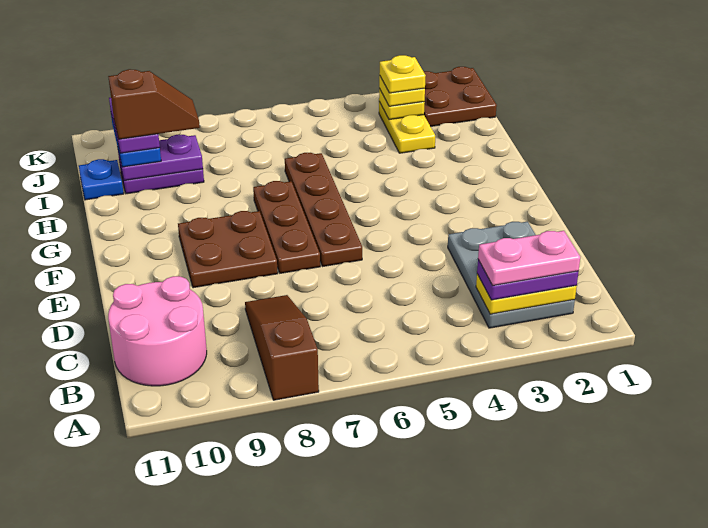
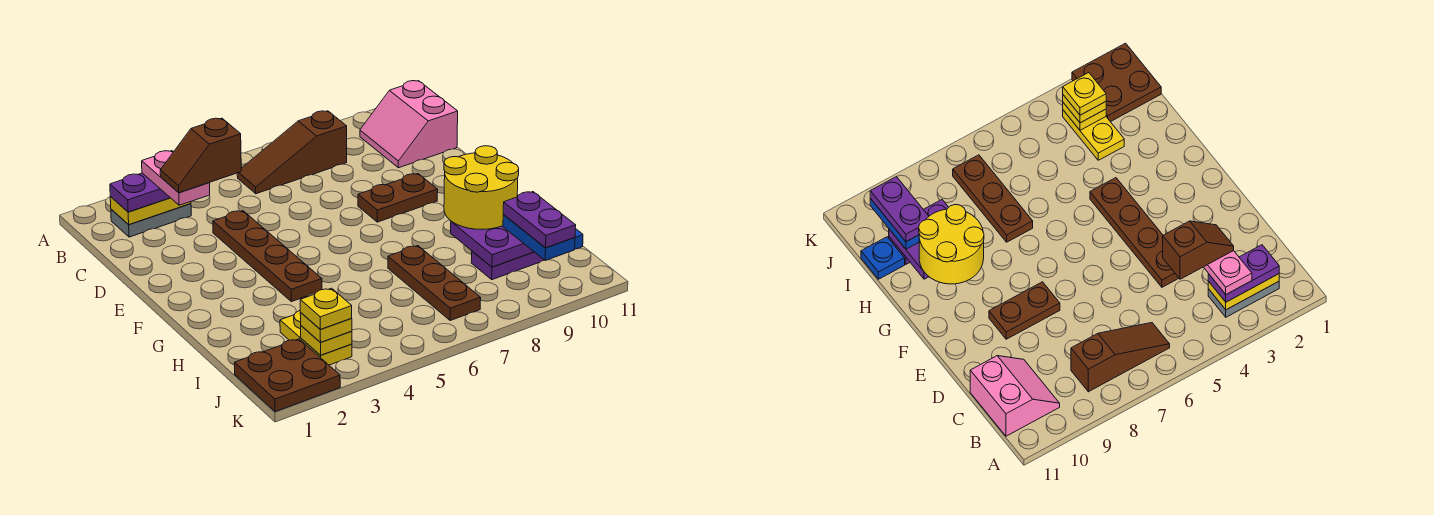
brown 1x3 slope [245,295,319,400] -> brown 1x3 slope turned to [237,111,347,194]
grey 2x3 plate [448,222,575,328] -> grey 1x2 plate [111,204,191,237]
pink 1x2 plate [478,231,580,285] -> pink 1x2 plate turned to [142,151,210,205]
pink 2x2 round brick [108,276,207,386] -> pink 2x2 slope [360,81,458,168]
brown 1x4 plate [285,153,362,267] -> brown 1x4 plate moved to [213,211,322,302]
brown 1x3 plate [253,181,320,273] -> brown 1x3 plate moved to [388,246,481,321]
brown 2x2 plate [178,211,278,288] -> brown 1x2 plate [358,174,438,222]
none -> yellow 2x2 round brick [444,146,519,229]
purple 1x2 plate [118,135,203,180] -> purple 2x2 plate [451,221,534,267]
brown 1x2 slope [108,69,200,139] -> brown 1x2 slope moved to [160,118,241,193]

